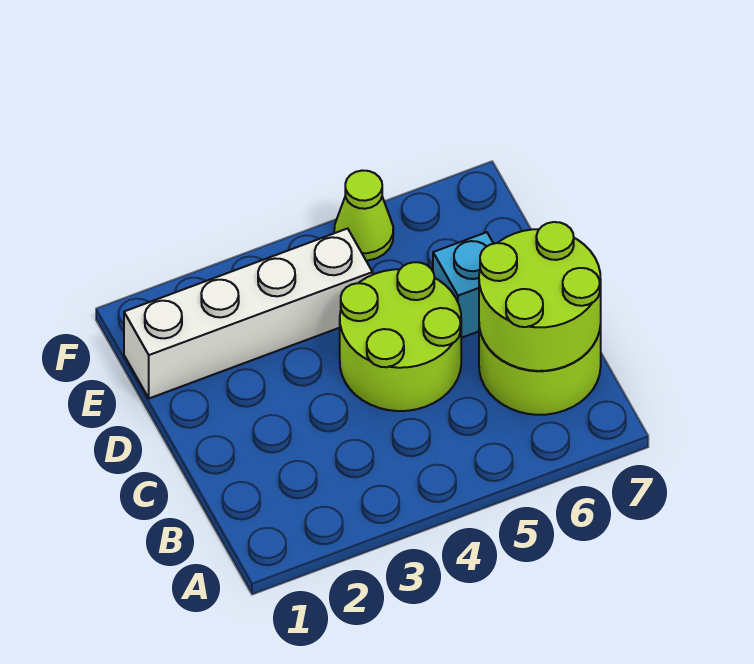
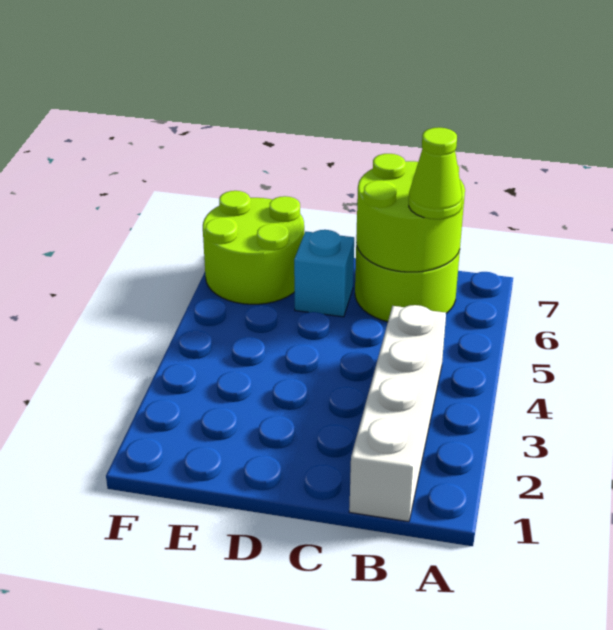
lime 2x2 round brick [340,262,461,411] -> lime 2x2 round brick moved to [203,191,304,304]
white 1x4 brick [124,228,373,398] -> white 1x4 brick moved to [349,305,446,522]
lime 1x1 cone [334,170,393,261] -> lime 1x1 cone moved to [409,127,462,219]

